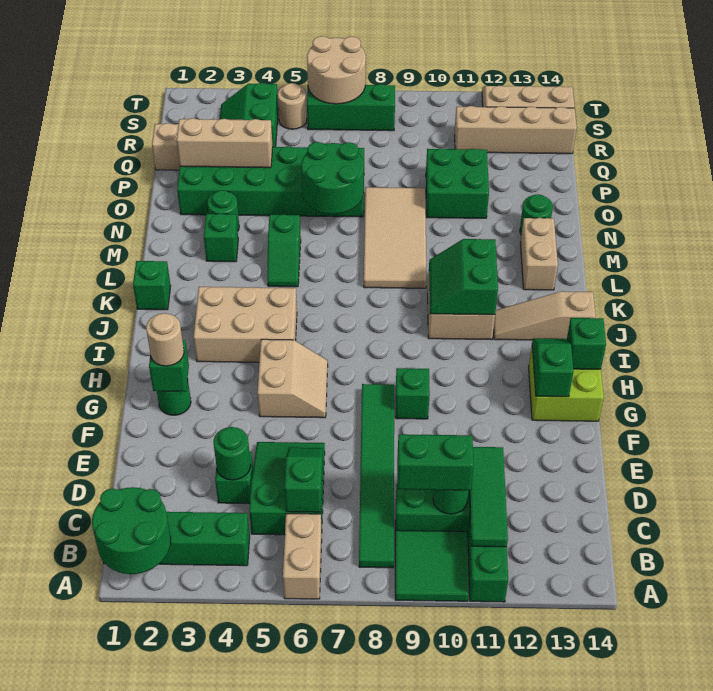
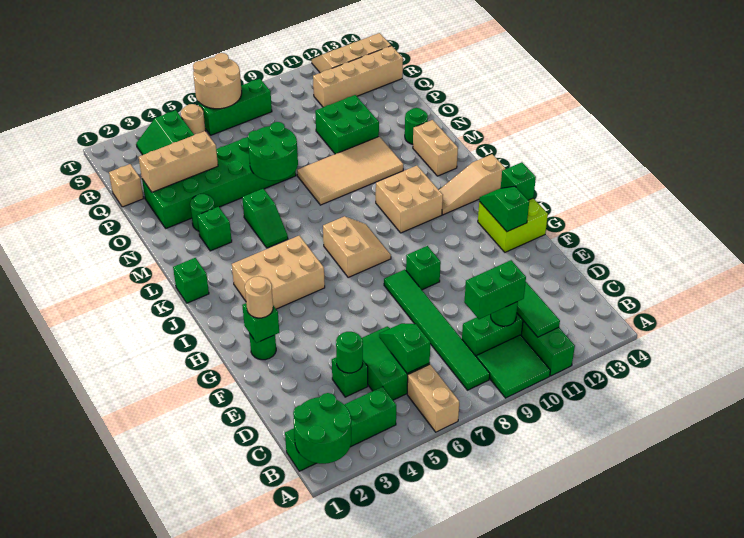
tan 2x2 slope [257,339,328,418] -> tan 2x2 slope moved to [323,216,391,278]
green 2x2 slope [429,239,498,315] -> none
tan 2x4 tile [364,187,426,288] -> tan 2x4 tile turned to [297,136,403,205]

